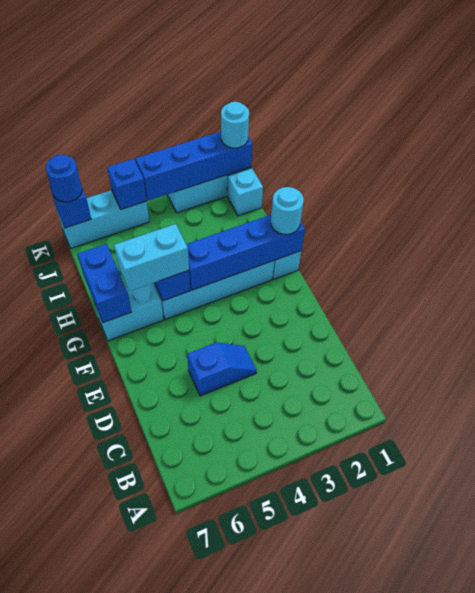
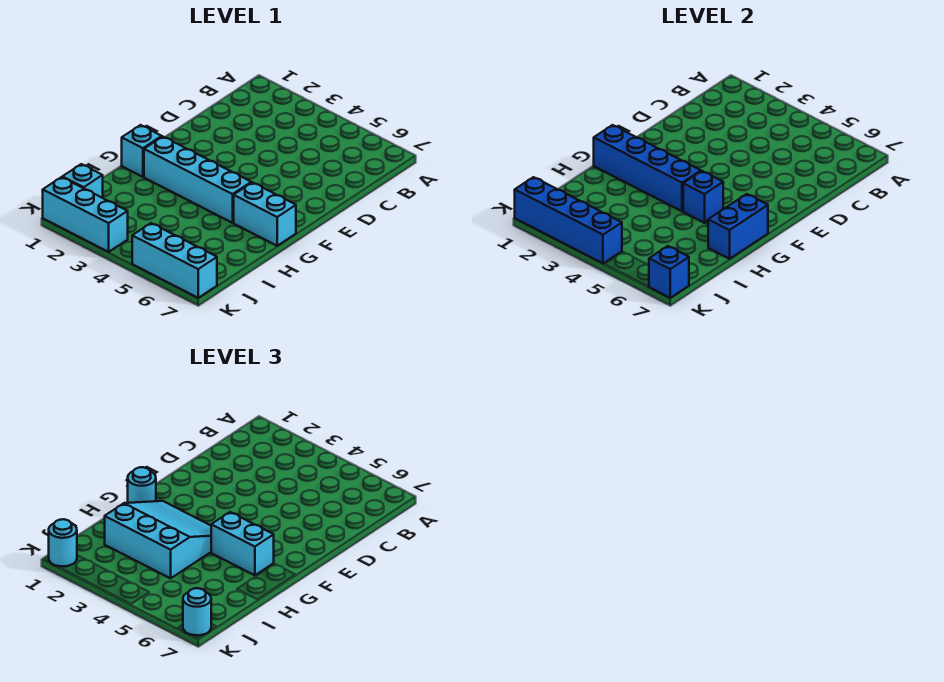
blue 1x2 slope [187,342,257,396] -> none
none -> cyan 3x3 slope [105,501,211,578]
blue 1x1 brick [107,159,147,209] -> none
blue 1x1 round brick [46,155,82,202] -> cyan 1x1 round brick [183,588,211,635]

